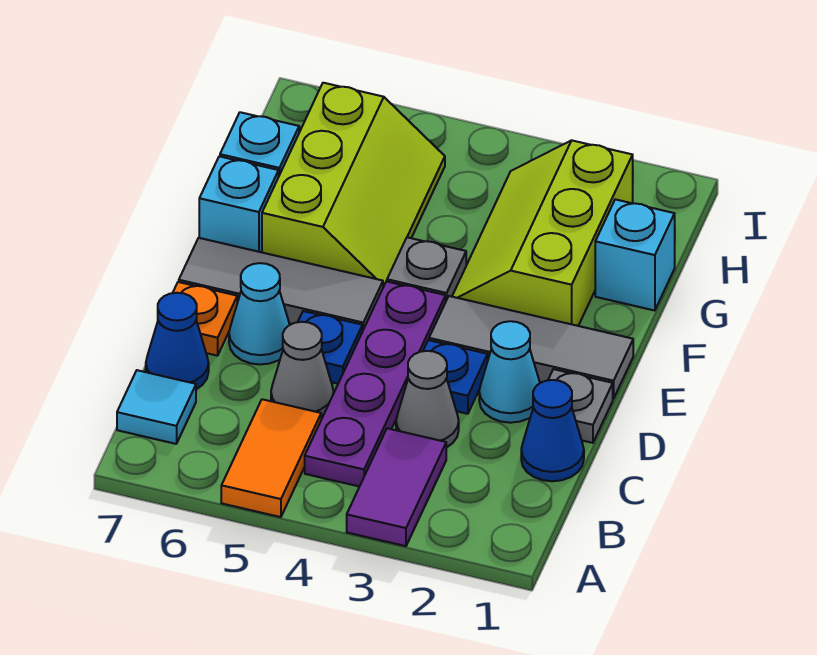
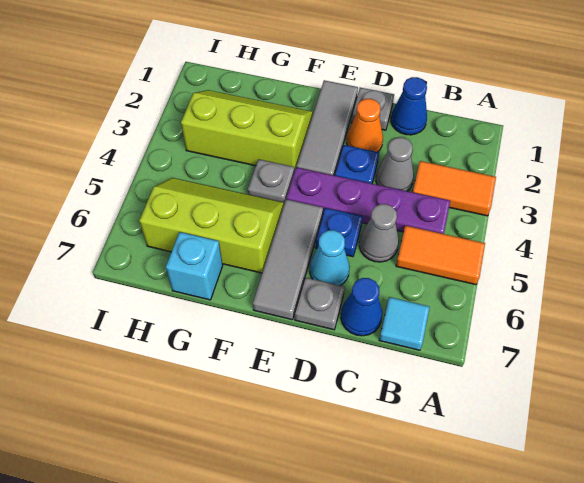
purple 1x2 tile [347,428,446,546] -> orange 1x2 tile [413,161,496,216]
cyan 1x1 cone [479,321,540,423] -> orange 1x1 cone [347,99,383,152]
orange 1x1 plate [173,282,237,356] -> grey 1x1 plate [295,278,345,330]
lime 2x3 slope [452,140,633,326] -> lime 2x3 slope turned to [181,90,313,172]
cyan 1x1 brick [199,156,279,252] -> none
cyan 1x1 brick [595,199,675,311] -> none

